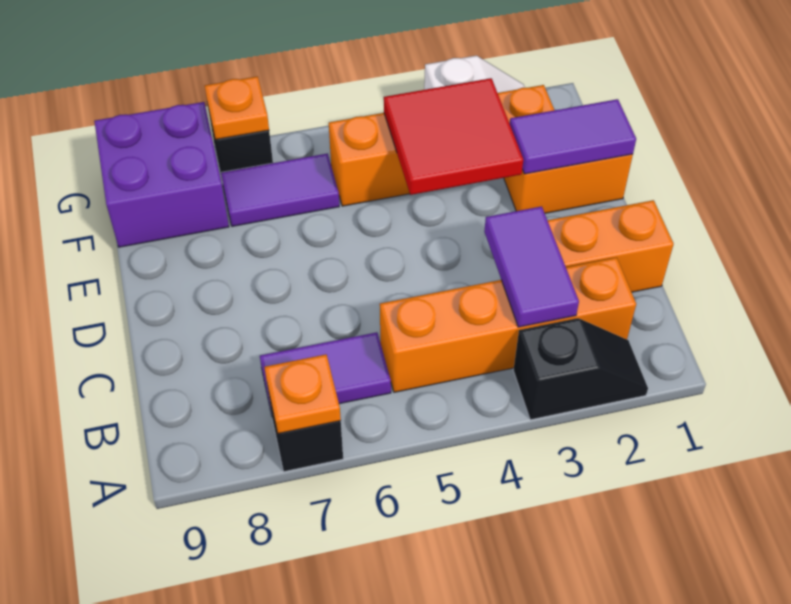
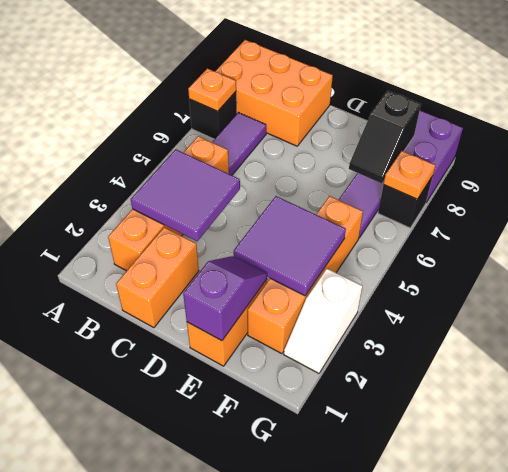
black 1x2 slope [513,318,648,420] -> black 1x2 slope moved to [349,91,421,183]
none -> orange 2x3 brick [215,40,333,146]
purple 1x2 tile [484,206,579,327] -> purple 2x2 tile [131,150,240,241]
purple 1x2 tile [510,99,636,174] -> purple 1x2 slope [183,256,267,341]
red 2x2 tile [384,78,523,195] -> purple 2x2 tile [234,196,346,296]

